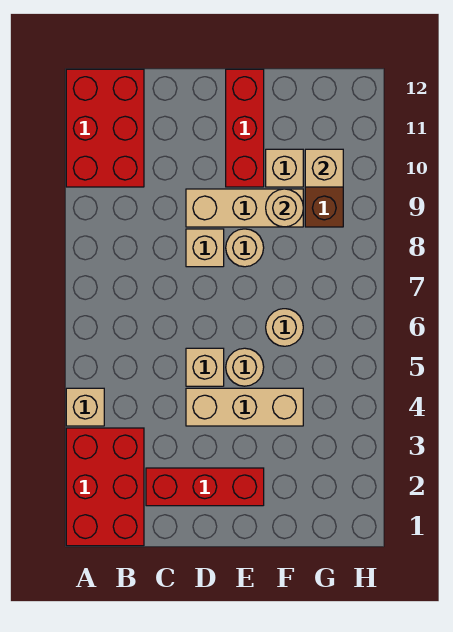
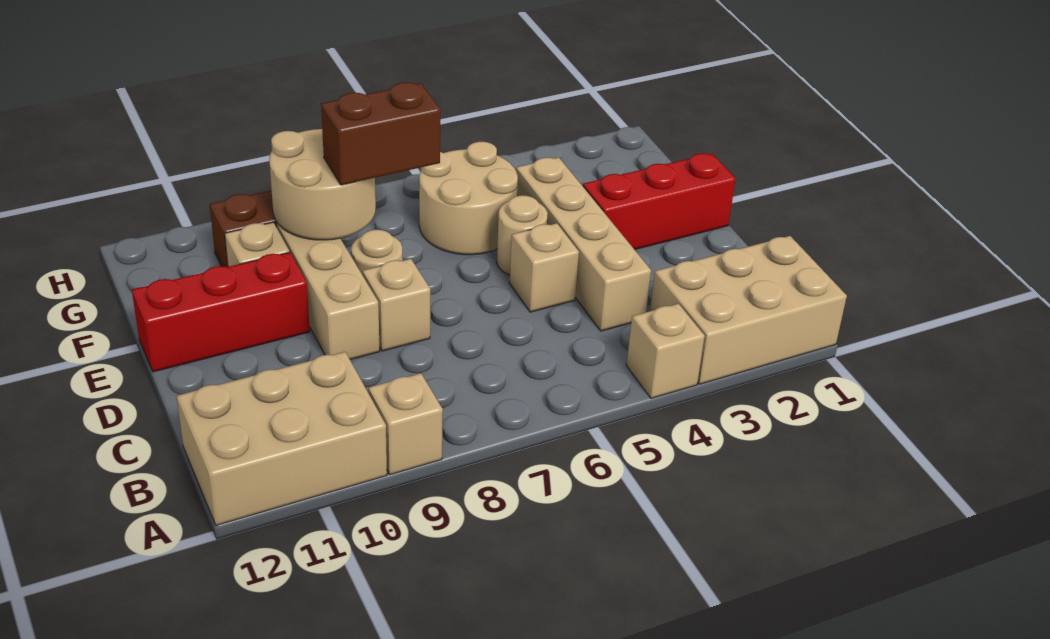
red 2x3 brick [66,428,144,546] -> tan 2x3 brick [650,236,847,384]
red 2x3 brick [66,69,144,187] -> tan 2x3 brick [177,352,387,525]
red 1x3 brick [146,468,264,506] -> red 1x3 brick turned to [583,153,736,250]
tan 1x3 brick [186,388,303,426] -> tan 1x4 brick [516,157,651,331]
tan 1x1 round brick [266,309,303,346] -> tan 2x2 round brick [419,142,518,255]
none -> brown 1x2 brick [321,82,441,185]
tan 1x1 round brick [266,189,303,227] -> tan 2x2 round brick [269,129,376,240]
tan 1x1 brick [305,149,343,187] -> tan 1x1 brick moved to [368,373,443,475]

